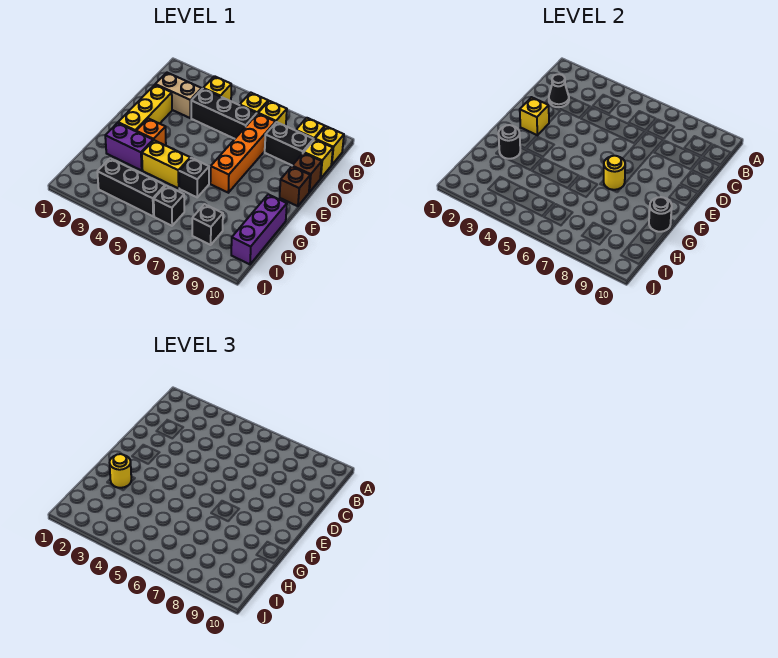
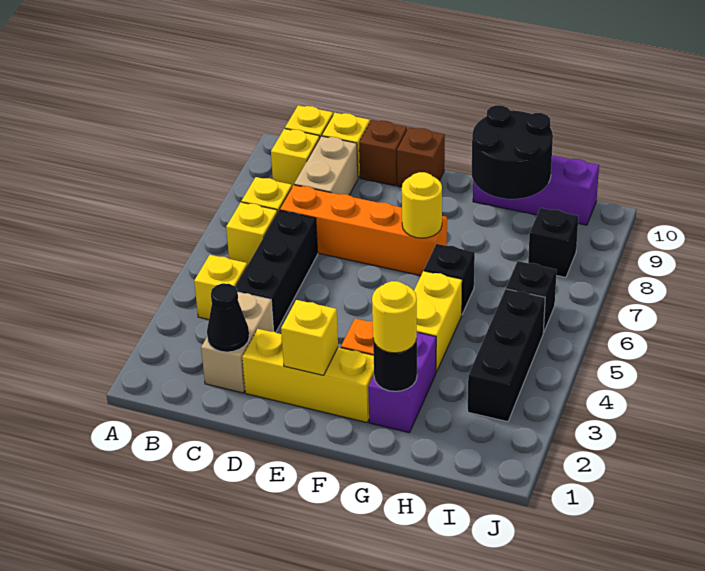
black 1x2 brick [265,122,314,165] -> tan 1x2 brick [294,136,358,195]
black 1x1 round brick [649,197,672,232] -> black 2x2 round brick [472,105,553,199]

